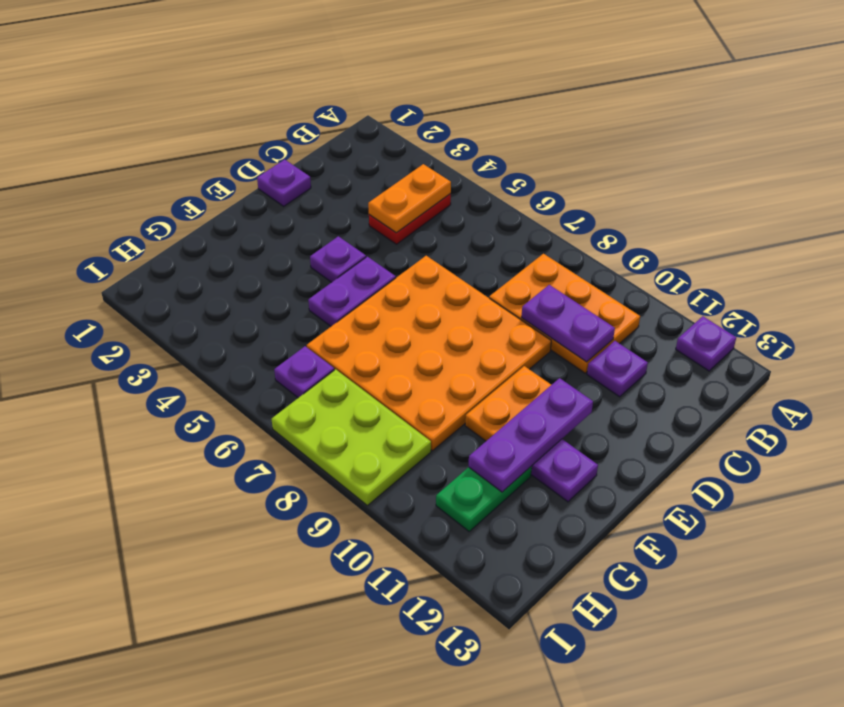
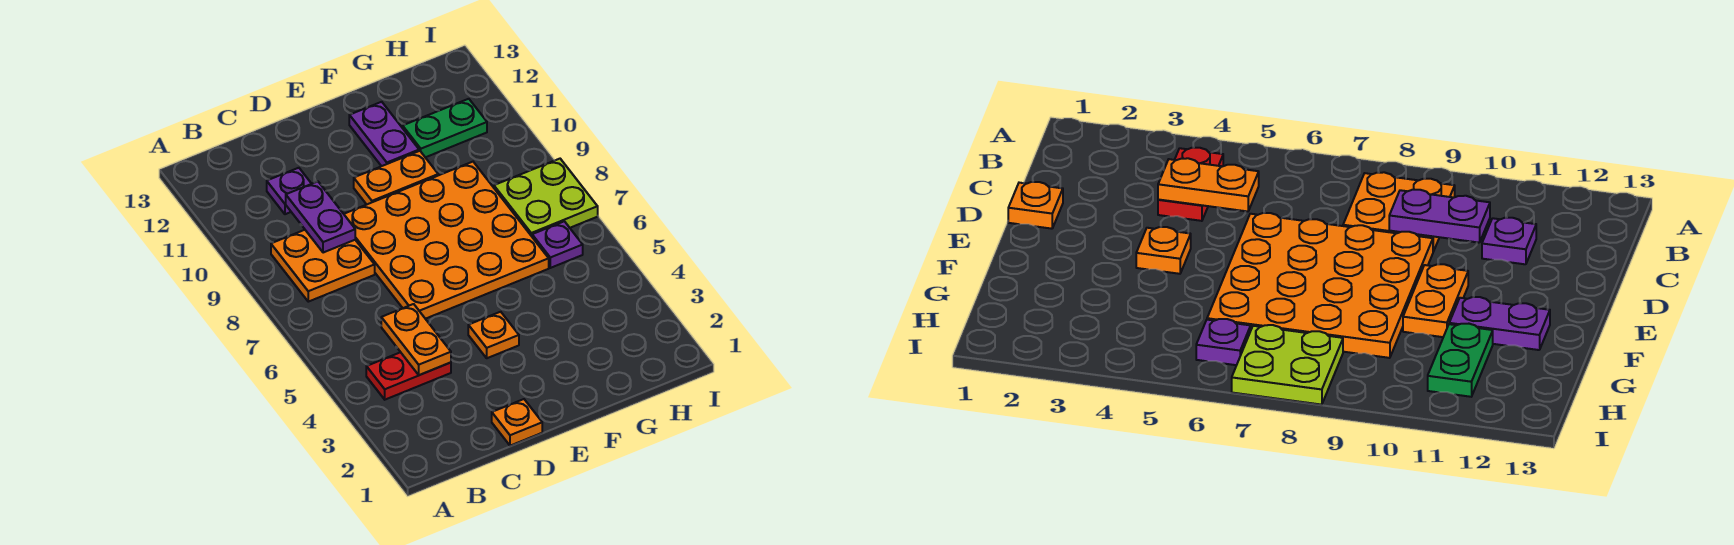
purple 1x1 plate [676,316,736,371] -> none
orange 1x2 plate [368,164,451,233] -> orange 1x2 plate turned to [381,304,451,375]
orange 2x3 plate [489,254,640,373] -> orange 2x2 plate [271,230,375,302]
purple 1x1 plate [257,159,311,206] -> orange 1x1 plate [492,399,542,446]
purple 1x1 plate [310,236,366,282] -> orange 1x1 plate [468,312,519,358]
purple 1x2 plate [308,257,396,326] -> none
purple 1x3 plate [468,378,593,492] -> none
lime 2x3 plate [272,369,431,506] -> lime 2x2 plate [494,159,598,236]

